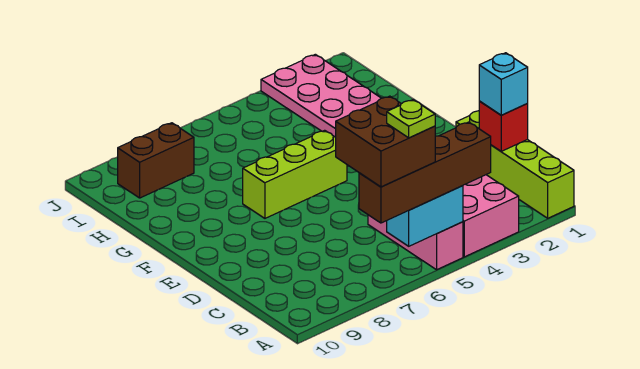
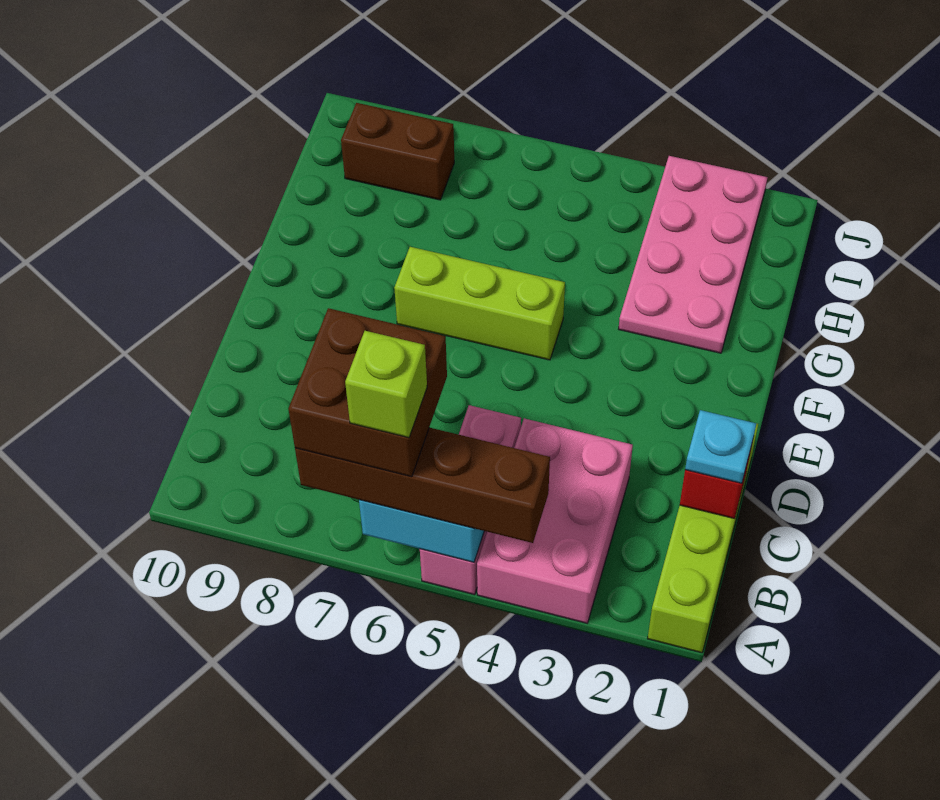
lime 1x1 plate [387,100,435,138] -> lime 1x1 brick [345,331,427,438]
cyan 1x1 brick [479,53,528,115] -> cyan 1x1 plate [685,410,756,483]

